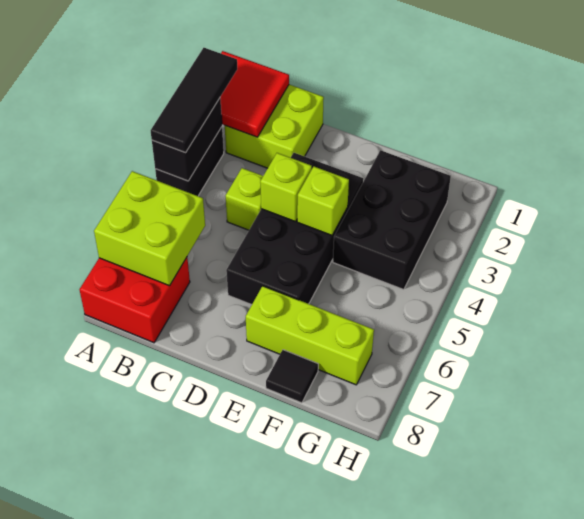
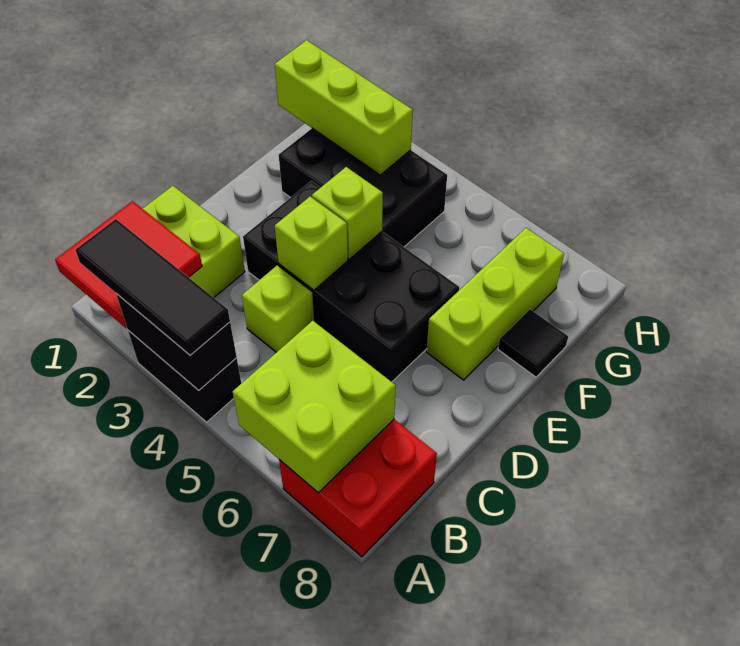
none -> lime 1x3 brick [275,40,413,175]

